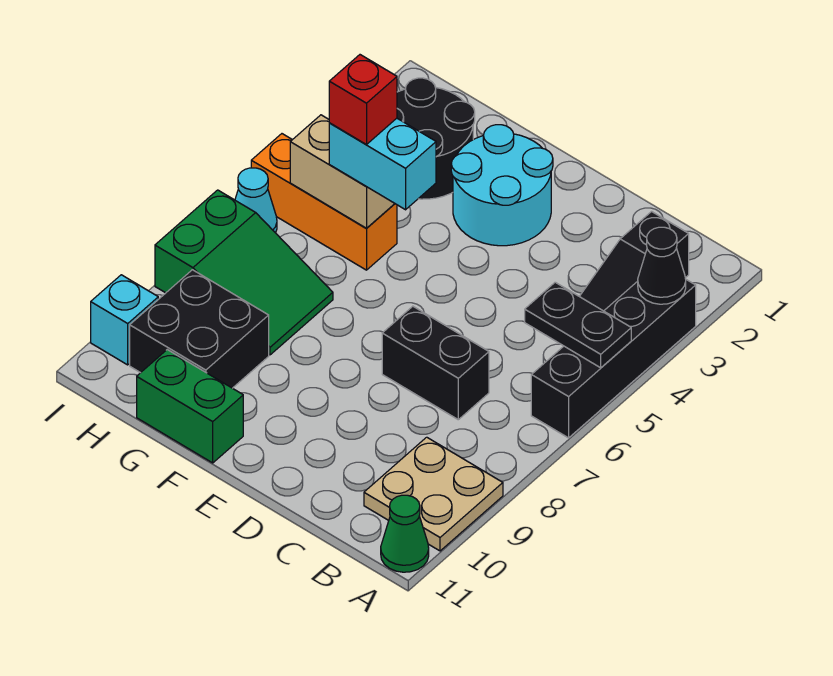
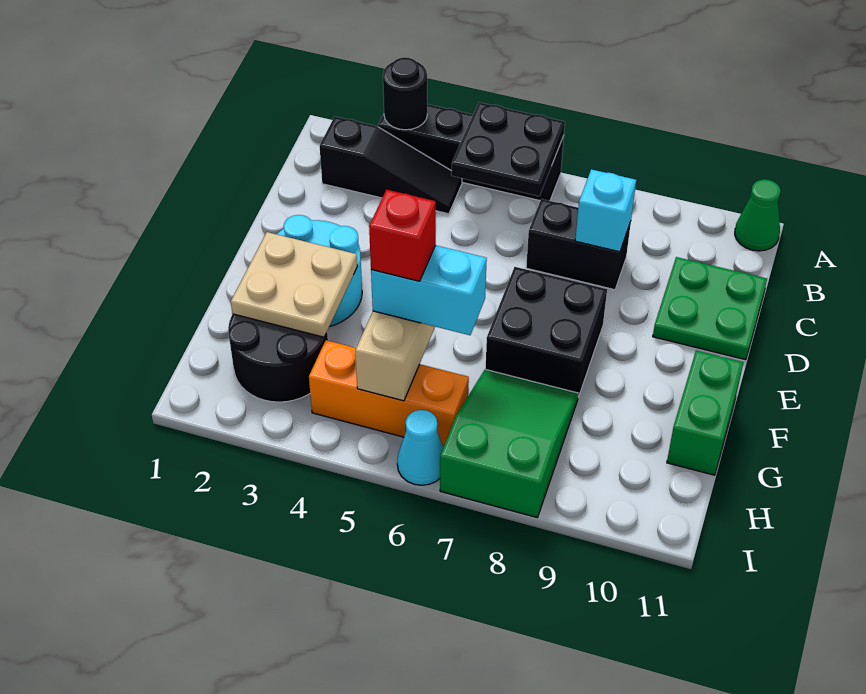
black 1x1 cone [638,227,686,304] -> black 1x1 round brick [383,57,427,130]
black 1x2 plate [525,282,631,368] -> black 2x2 plate [451,102,565,196]
tan 2x2 plate [364,437,503,551] -> tan 2x2 plate moved to [231,232,357,337]
black 1x2 brick [382,306,489,420] -> black 1x2 brick turned to [526,199,631,290]
none -> green 2x2 plate [653,257,767,360]
cyan 1x2 brick [329,118,436,210] -> cyan 1x2 brick turned to [371,245,487,335]
orange 1x3 brick [251,134,397,270] -> orange 1x3 brick turned to [309,340,469,447]
black 2x2 brick [130,270,269,388] -> black 2x2 brick moved to [486,267,607,397]
cyan 1x1 brick [91,275,158,365] -> cyan 1x1 brick moved to [575,169,636,252]

